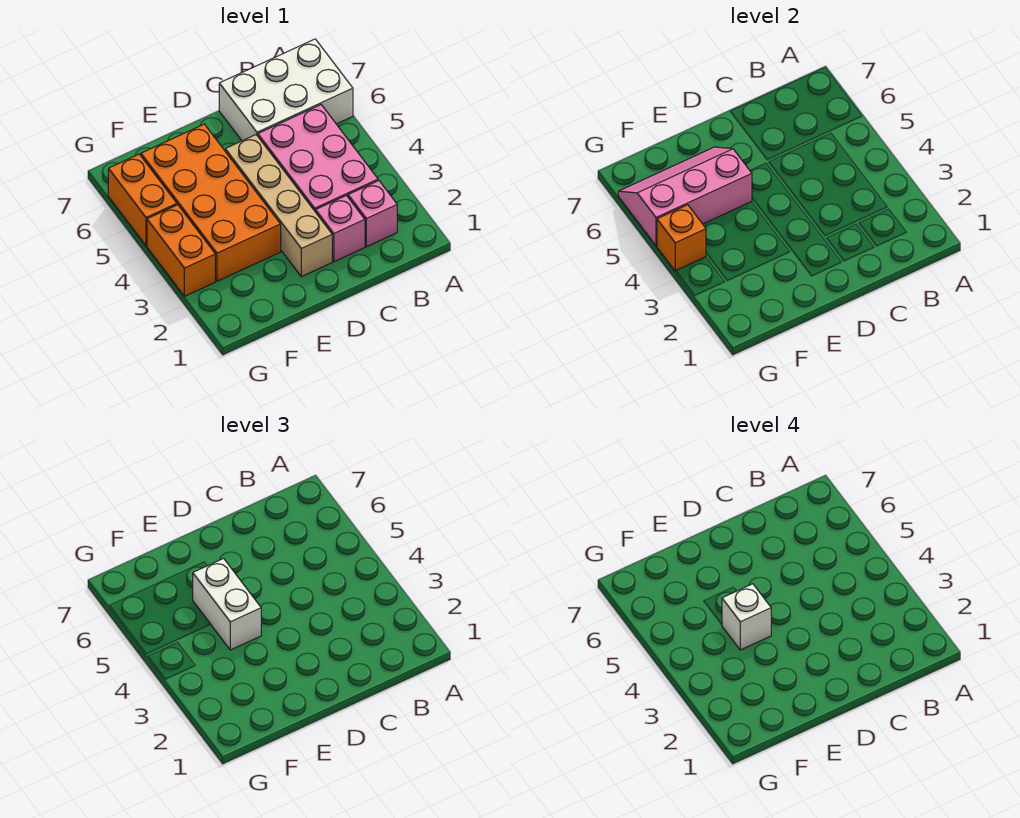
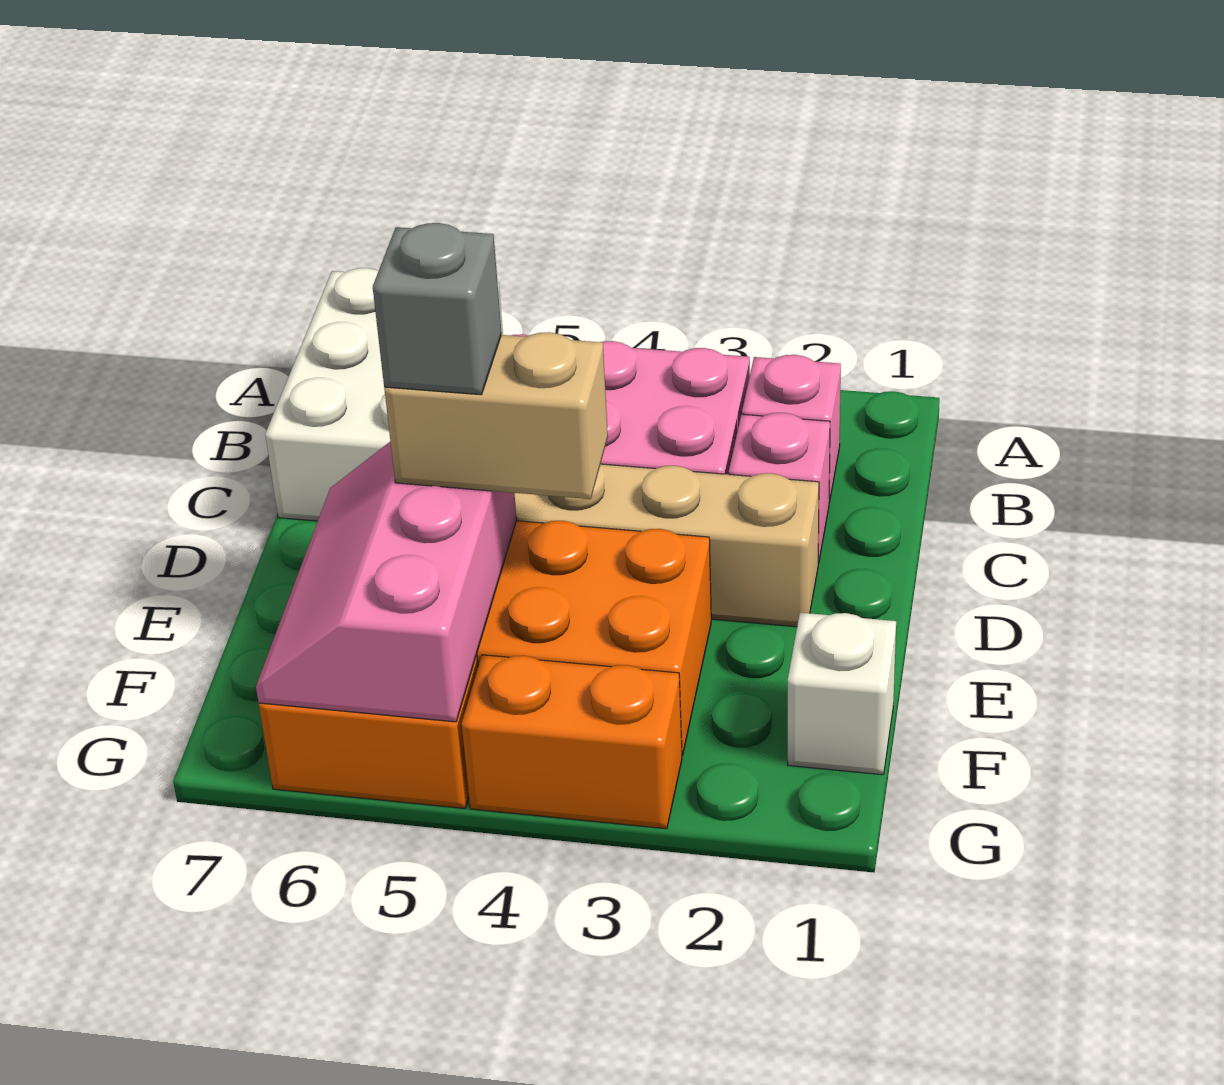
white 1x2 brick [193,559,261,650] -> tan 1x2 brick [384,332,608,499]
white 1x1 brick [722,584,771,650] -> white 1x1 brick moved to [788,613,896,775]
none -> grey 1x1 brick [373,223,502,395]
orange 1x1 brick [657,205,706,271] -> none

